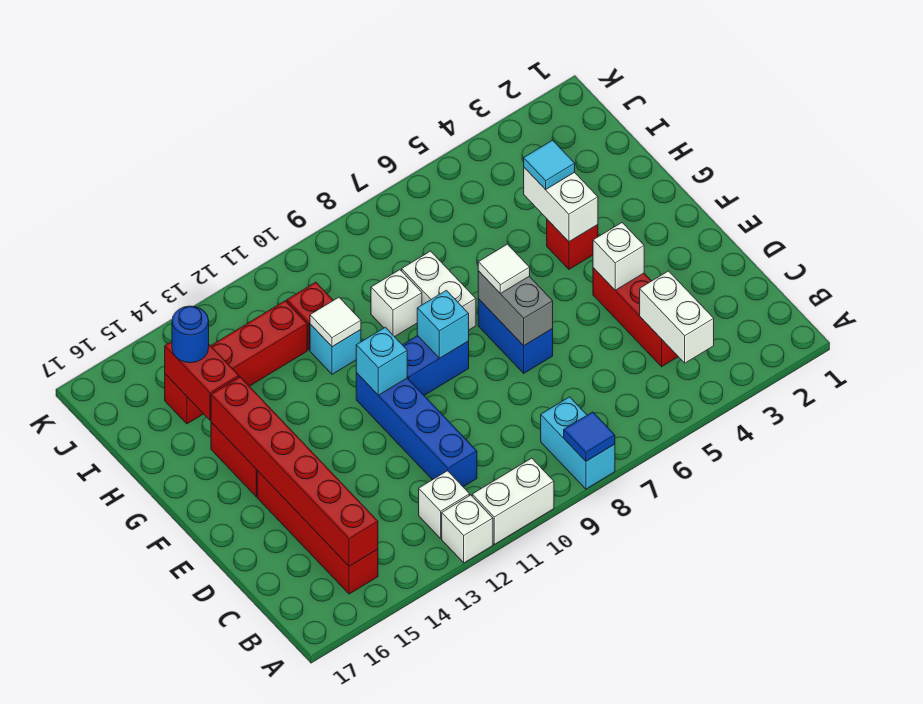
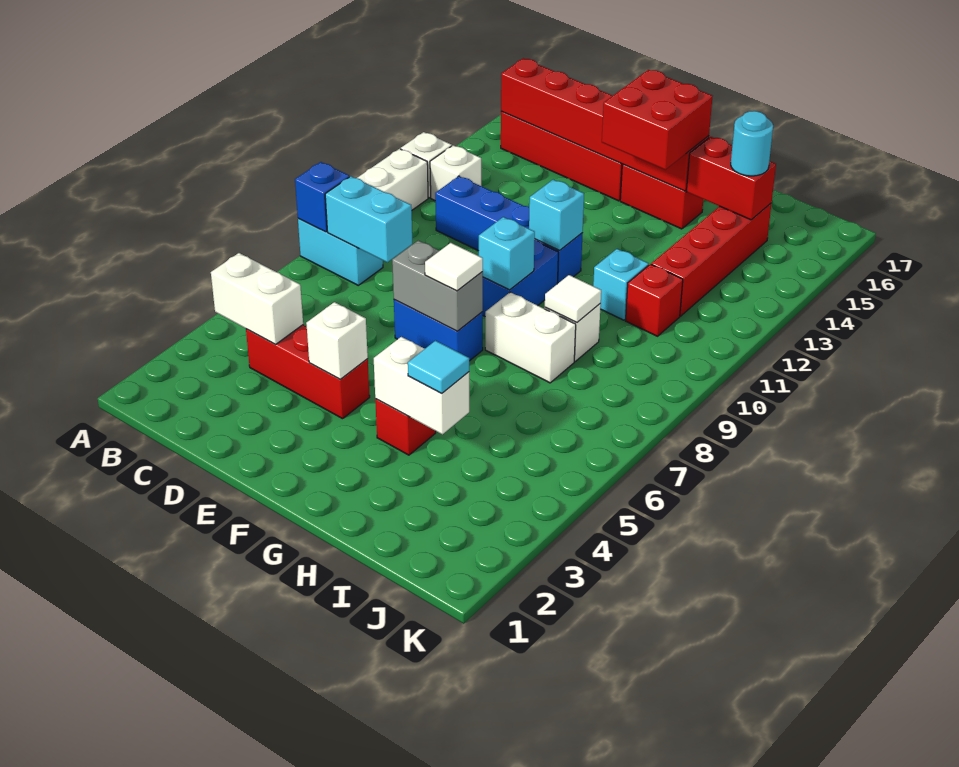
blue 1x1 tile [564,412,615,461] -> blue 1x1 brick [295,162,349,232]
none -> cyan 1x2 brick [325,176,412,262]
none -> red 2x2 brick [602,70,713,170]
white 1x1 tile [310,297,361,347] -> white 1x1 tile moved to [545,275,601,322]
blue 1x1 round brick [172,306,209,363] -> cyan 1x1 round brick [731,111,773,176]

